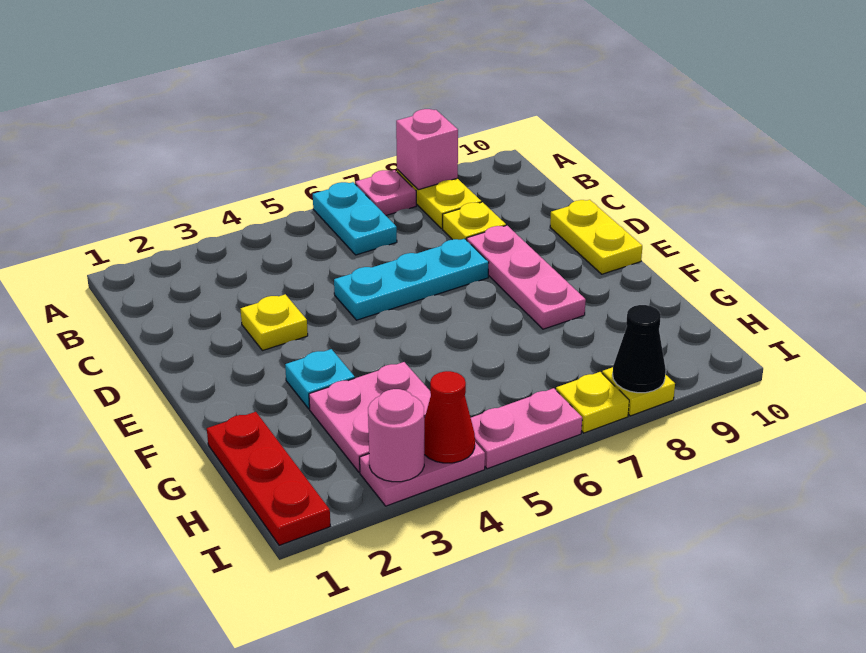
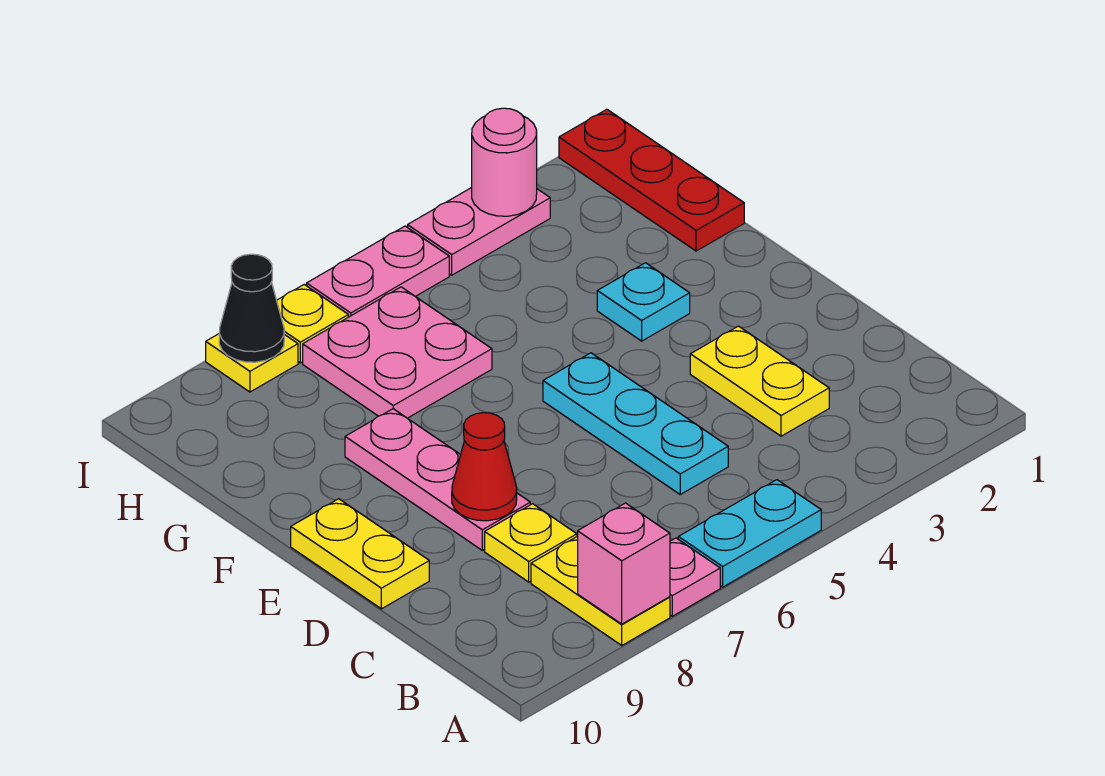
cyan 1x2 plate [313,182,397,255] -> cyan 1x2 plate turned to [678,480,821,587]
yellow 1x1 plate [241,294,308,351] -> yellow 1x2 plate [690,326,829,436]
cyan 1x3 plate [334,239,489,320] -> cyan 1x3 plate turned to [543,353,728,494]
pink 2x2 plate [309,362,431,472] -> pink 2x2 plate moved to [303,287,492,418]
red 1x1 cone [424,371,475,463] -> red 1x1 cone moved to [452,413,517,521]

